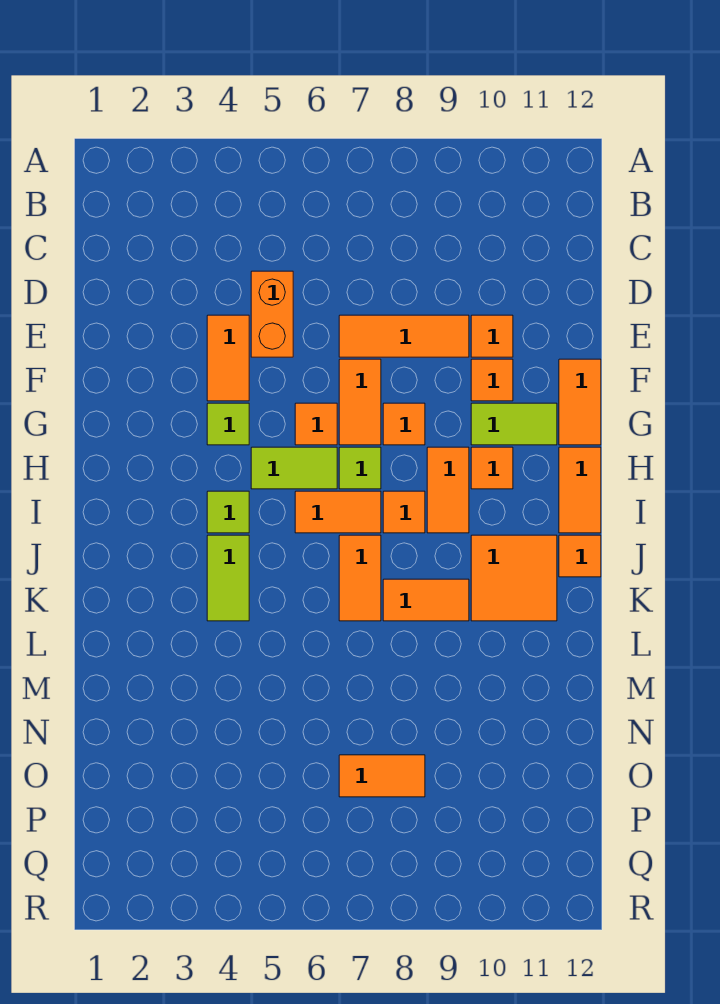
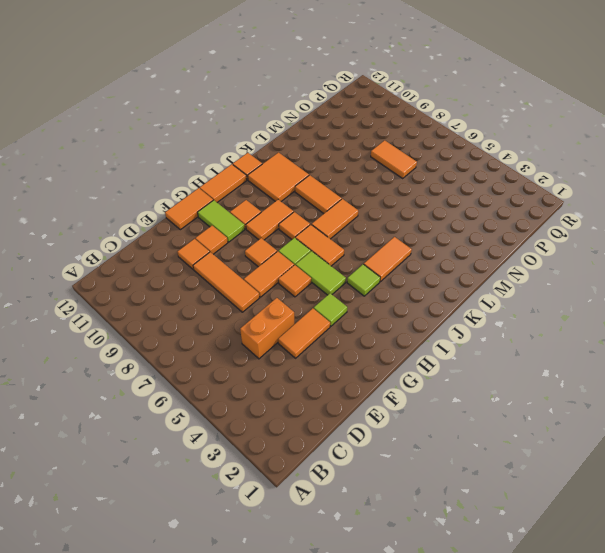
lime 1x2 tile [207,535,249,621] -> orange 1x2 tile [364,237,412,282]

